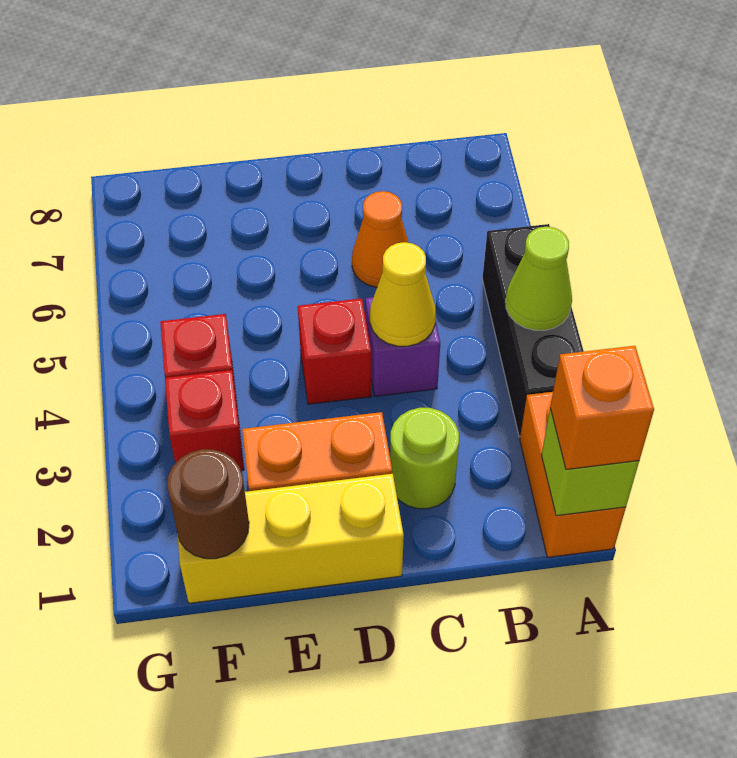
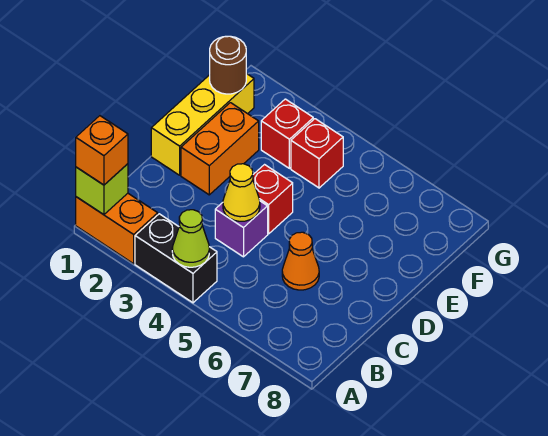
black 1x3 brick [482,224,584,437] -> black 1x2 brick [135,214,217,303]
lime 1x1 round brick [390,408,459,509] -> none

